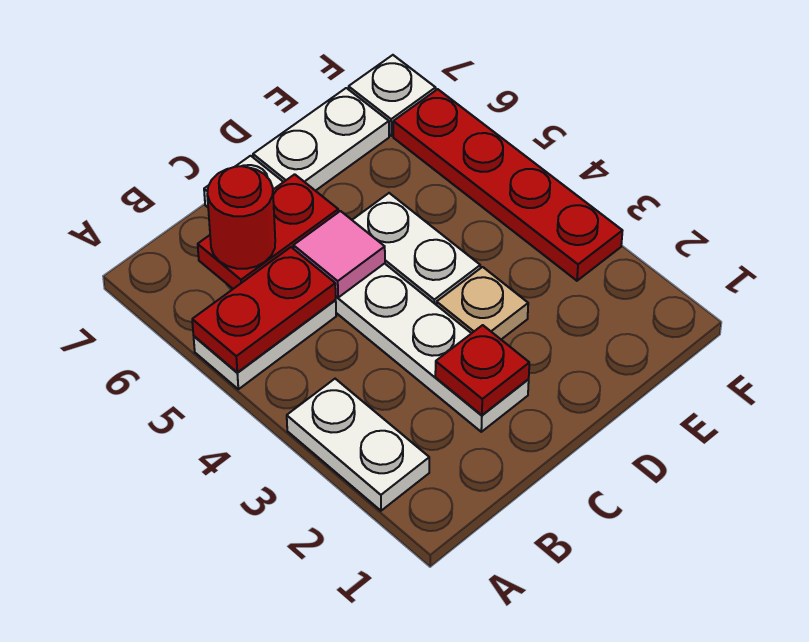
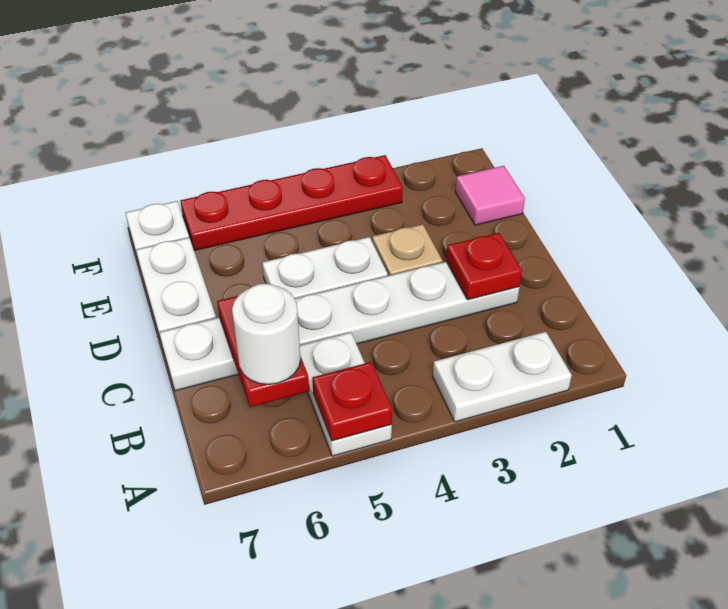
red 1x2 plate [192,247,336,372] -> red 1x1 plate [312,362,392,441]
red 1x1 round brick [207,166,275,269] -> white 1x1 round brick [232,284,301,384]
pink 1x1 tile [293,211,385,298] -> pink 1x1 tile moved to [456,166,525,225]

